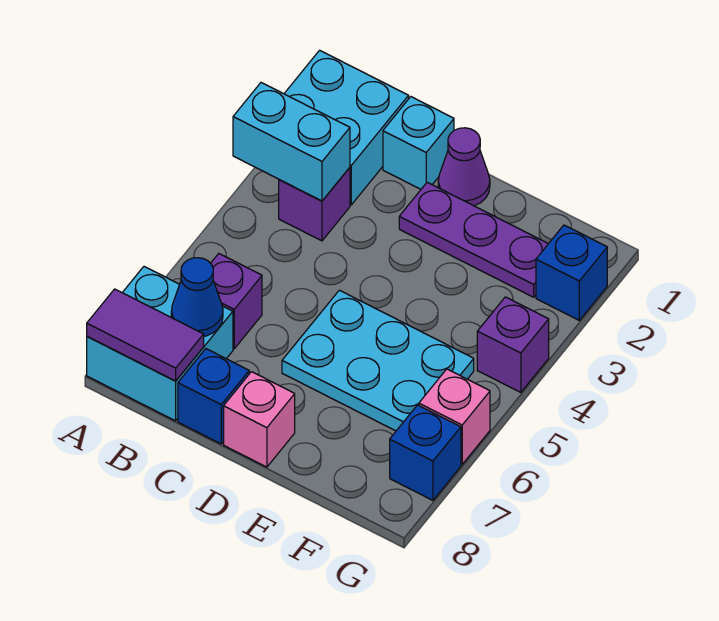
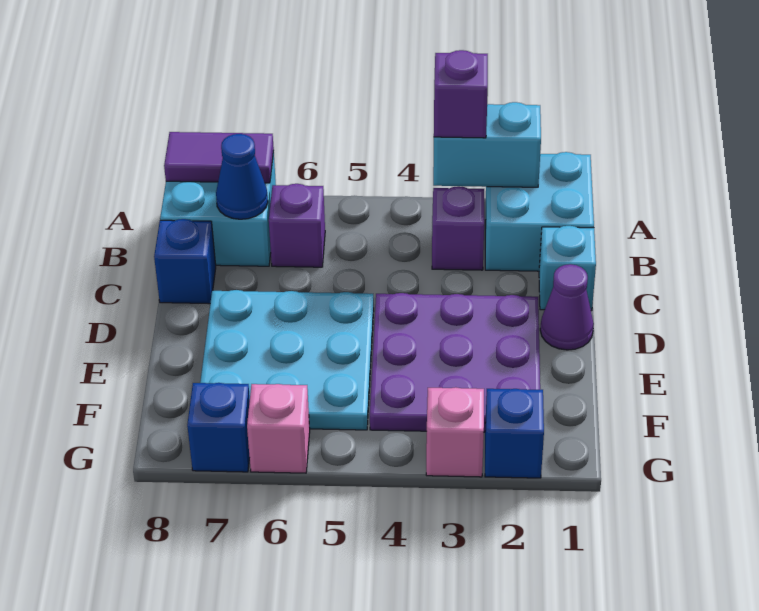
cyan 1x2 brick [233,83,350,201] -> cyan 1x2 brick turned to [433,102,541,187]
purple 1x2 tile [87,289,204,381] -> purple 1x2 tile turned to [164,132,274,183]
purple 1x3 plate [399,182,548,297] -> purple 3x3 plate [370,293,540,432]
cyan 2x3 plate [282,290,474,431] -> cyan 3x3 plate [200,290,374,430]
pink 1x1 brick [224,372,295,467] -> pink 1x1 brick moved to [426,387,484,477]
purple 1x1 brick [477,297,549,392] -> purple 1x1 brick moved to [434,50,488,138]

